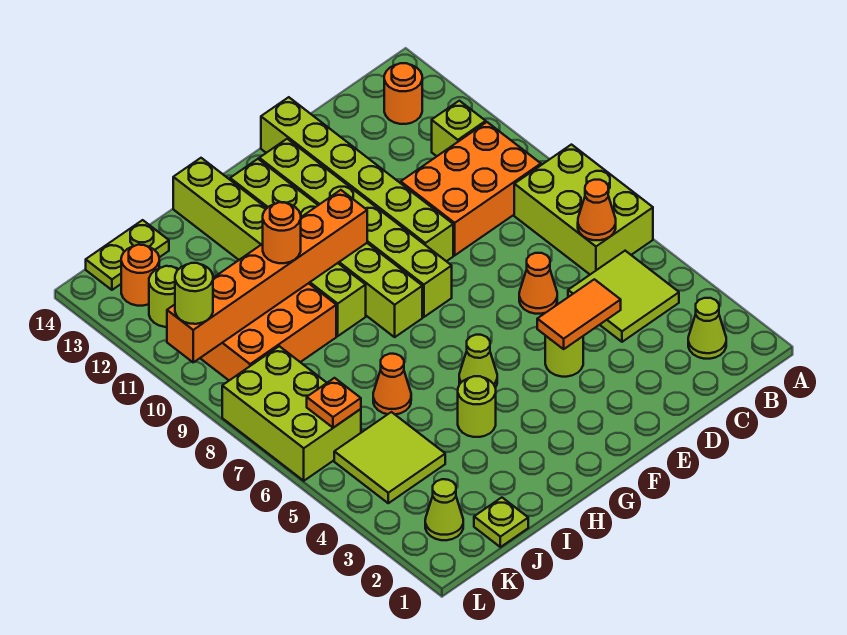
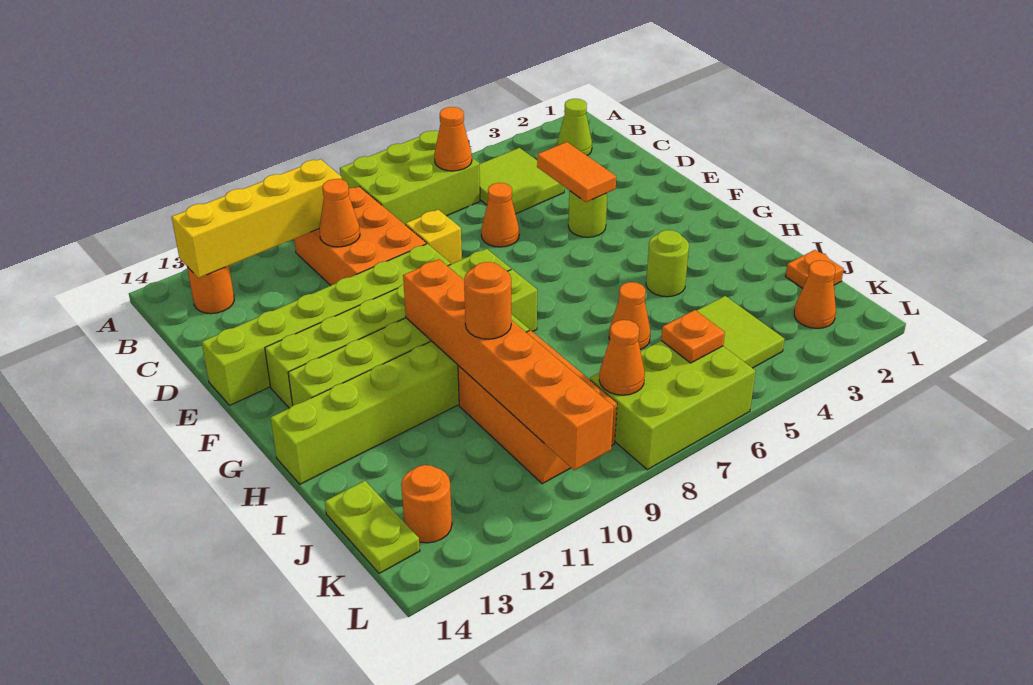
none -> yellow 1x4 brick [172,159,342,278]
lime 1x1 brick [432,101,486,156] -> none
none -> orange 1x1 cone [319,179,360,247]
none -> yellow 1x1 brick [406,210,462,264]
lime 1x1 cone [459,335,497,387] -> none
lime 1x1 plate [474,498,528,547] -> orange 1x1 plate [785,250,844,288]
lime 1x1 cone [425,479,463,540] -> orange 1x1 cone [794,260,836,328]
none -> orange 1x1 cone [599,320,645,395]
lime 1x1 round brick [149,266,178,327] -> none
lime 1x1 round brick [175,263,213,324] -> none

